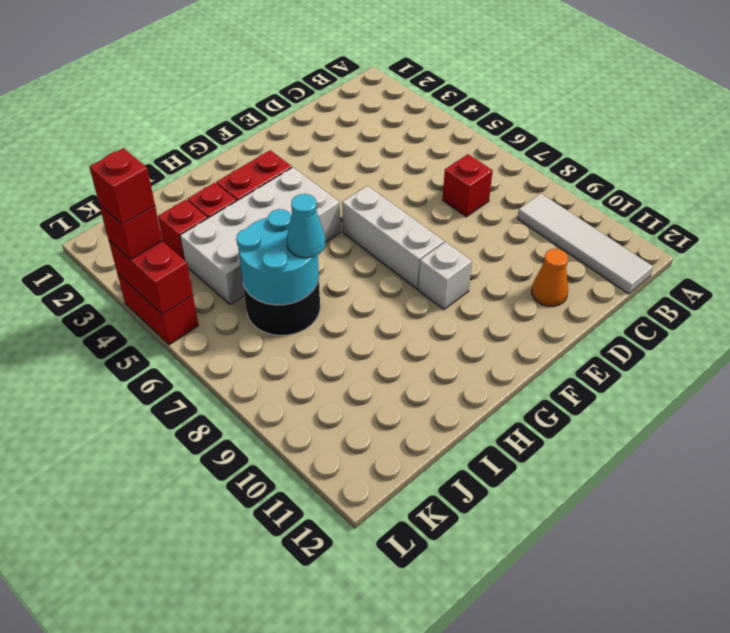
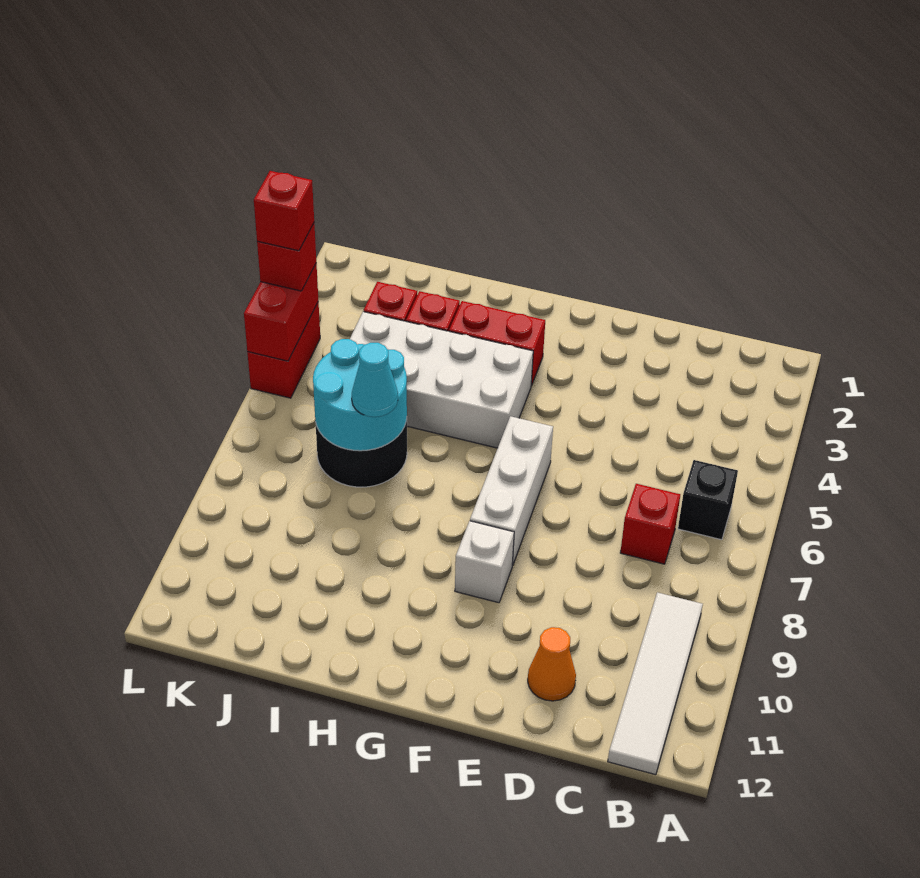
none -> black 1x1 brick [678,460,738,540]

